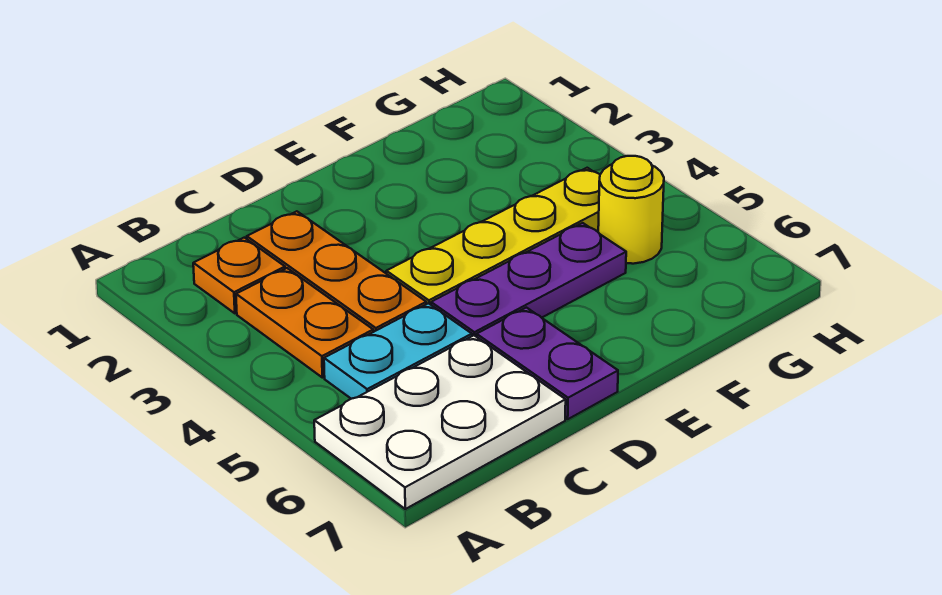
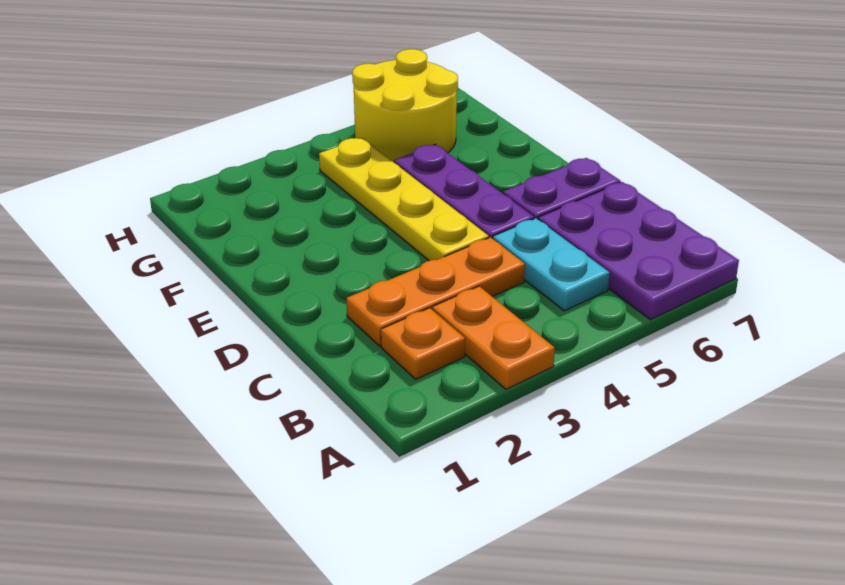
white 2x3 plate [314,335,566,509] -> purple 2x3 plate [538,182,739,320]
orange 1x2 plate [236,268,373,378] -> orange 1x2 plate turned to [432,286,555,389]
yellow 1x1 round brick [598,156,664,264] -> yellow 2x2 round brick [352,49,458,162]

